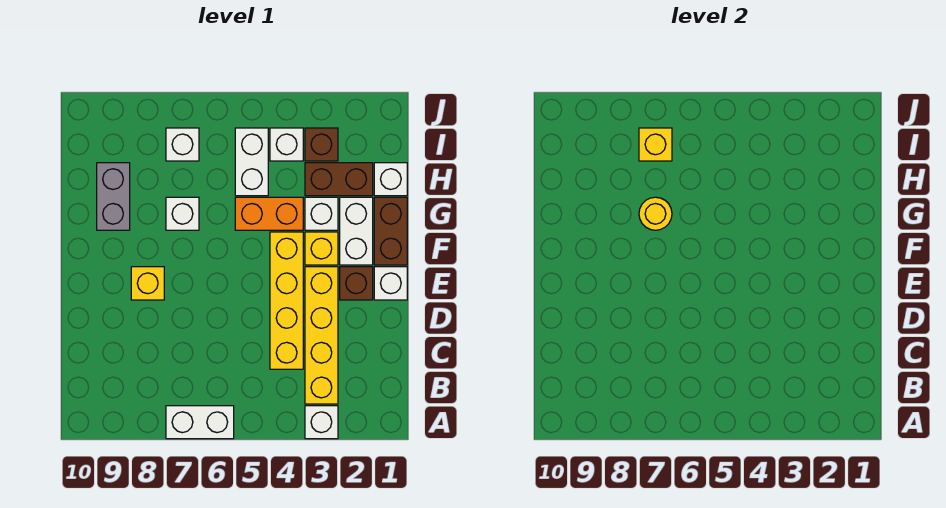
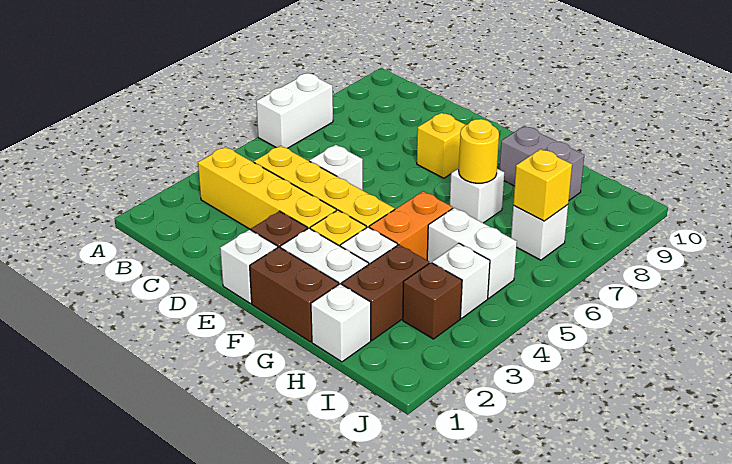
white 1x1 brick [305,406,338,439] -> white 1x1 brick moved to [310,145,363,190]

